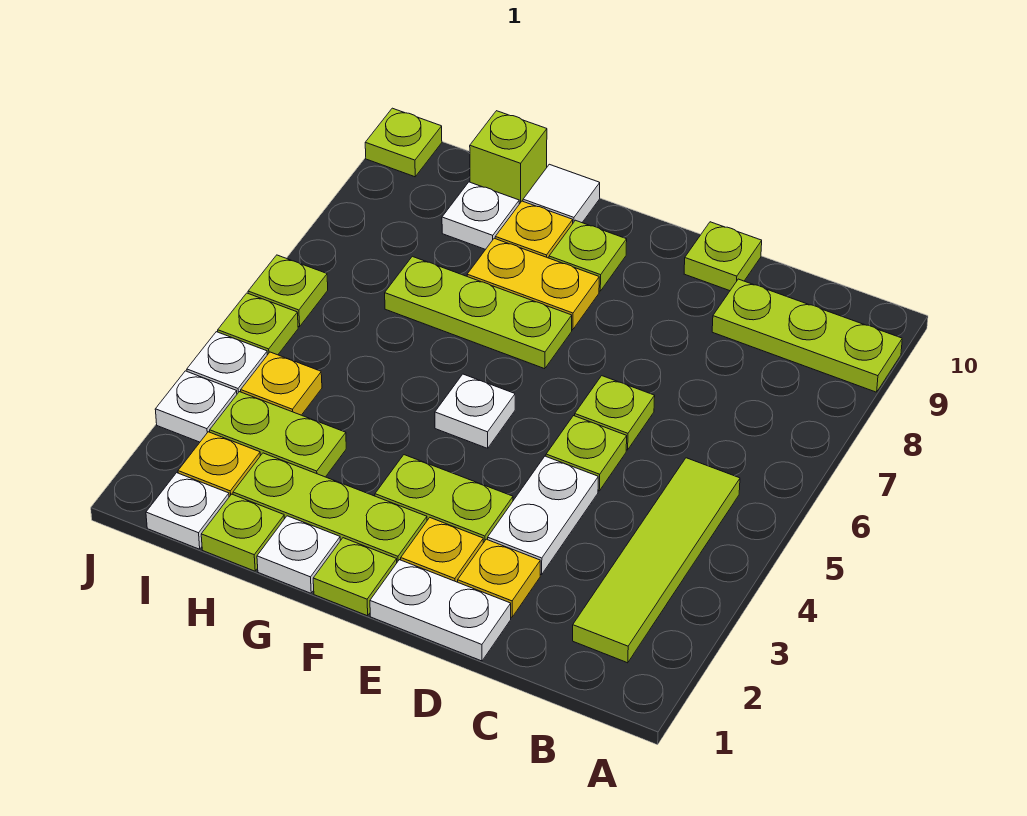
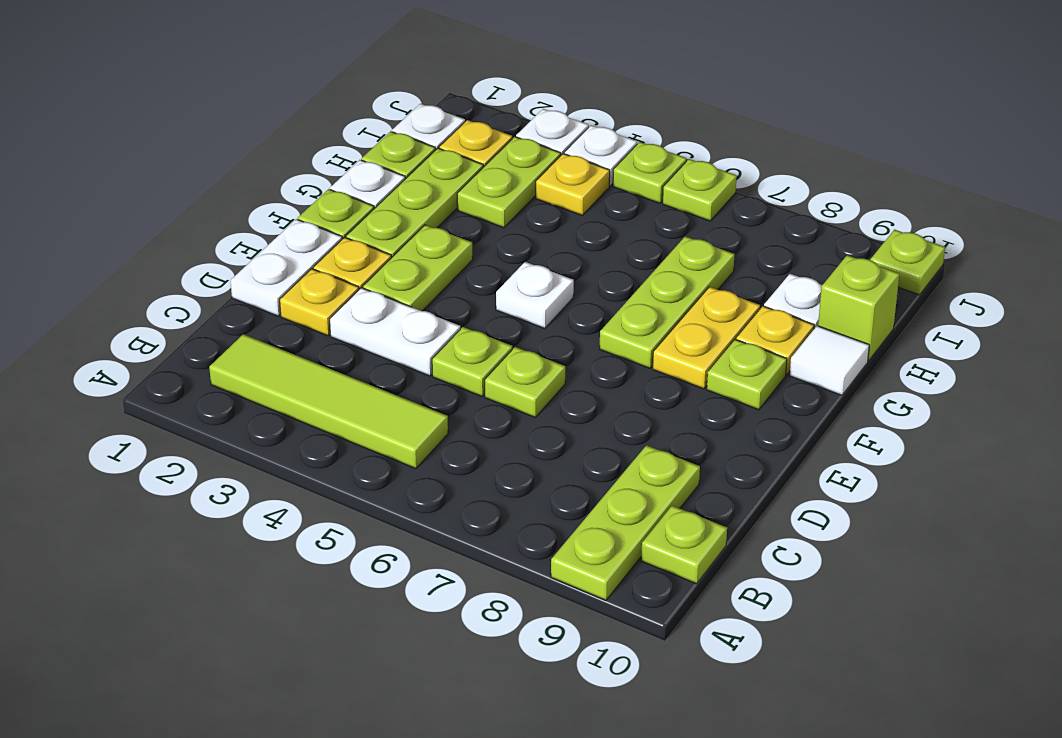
lime 1x1 plate [684,222,762,291] -> lime 1x1 plate moved to [641,506,727,584]

